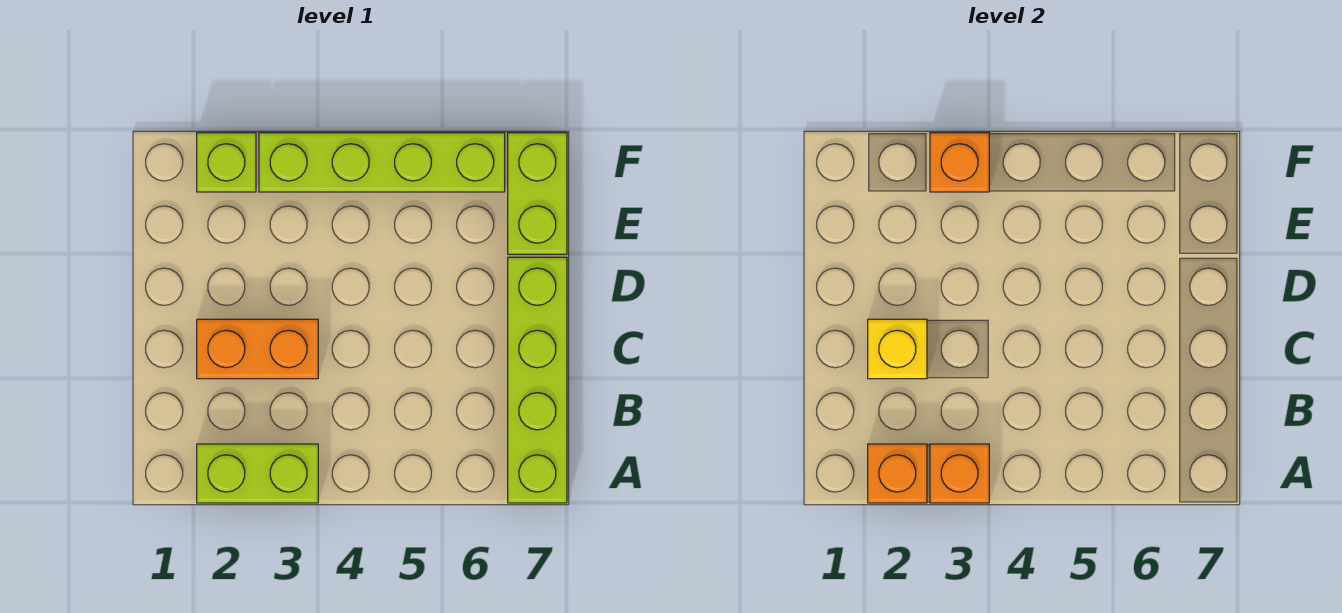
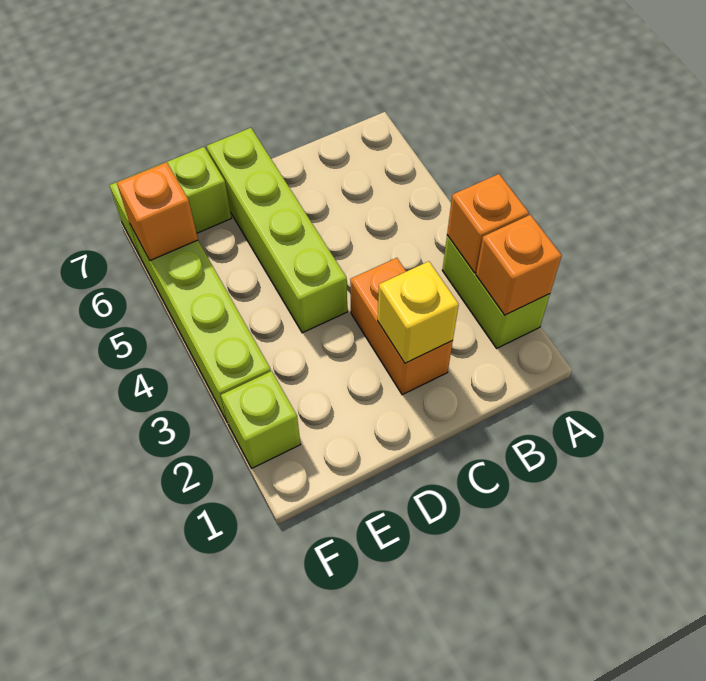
lime 1x4 brick [508,257,567,503] -> lime 1x4 brick turned to [207,128,347,333]
orange 1x1 brick [930,133,989,192] -> orange 1x1 brick moved to [117,162,198,260]

